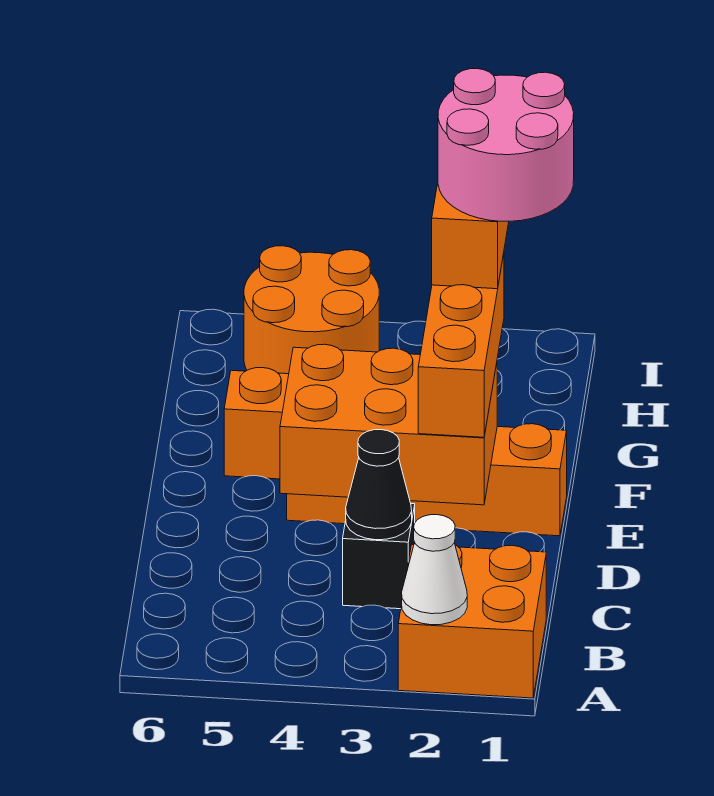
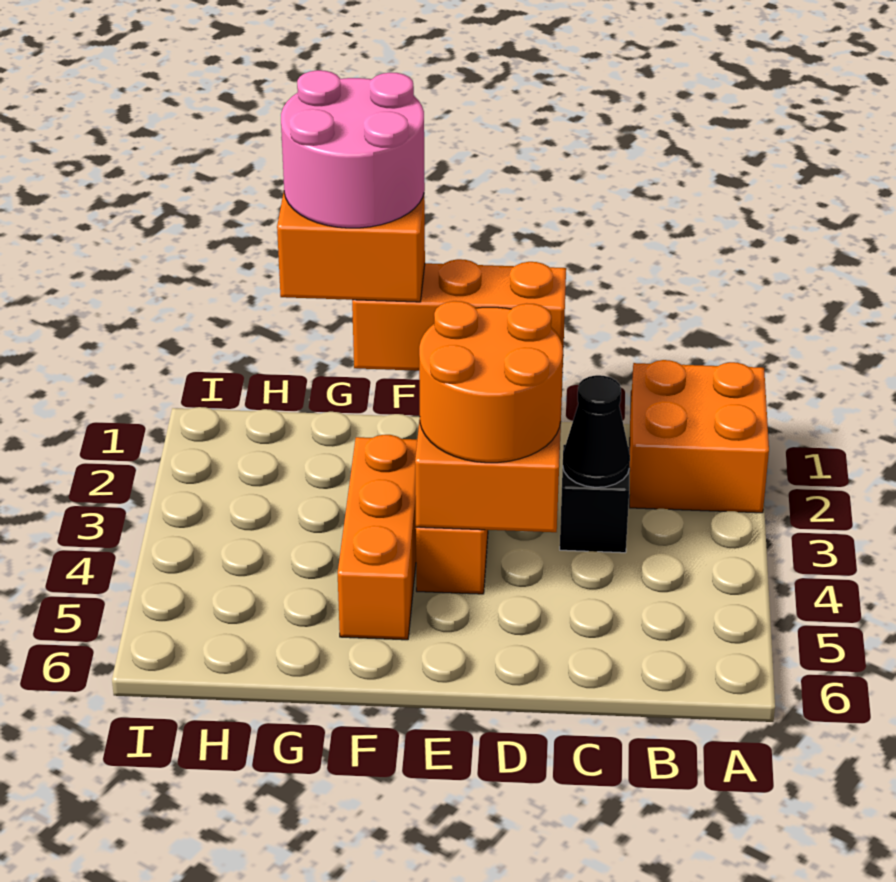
white 1x1 cone [402,515,467,625] -> none
orange 2x2 round brick [244,246,379,374] -> orange 2x2 round brick moved to [419,301,563,463]

